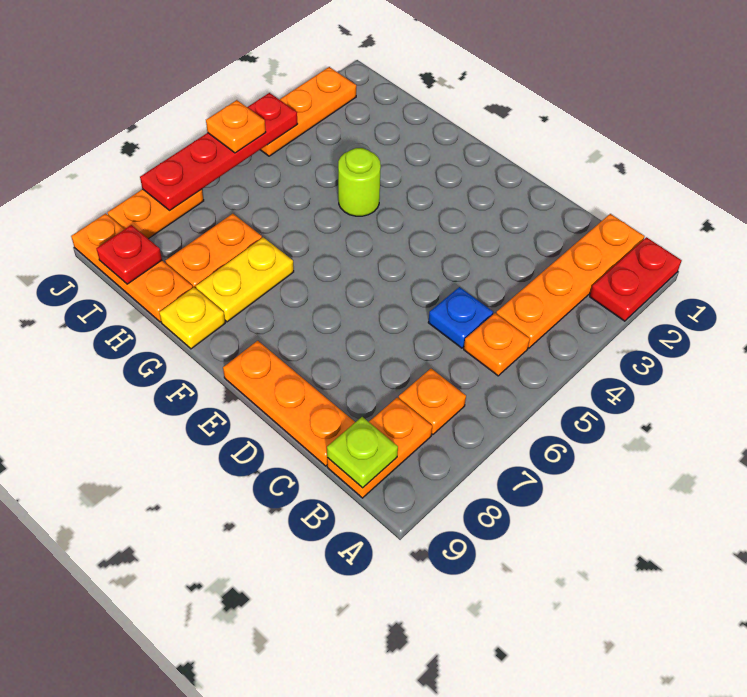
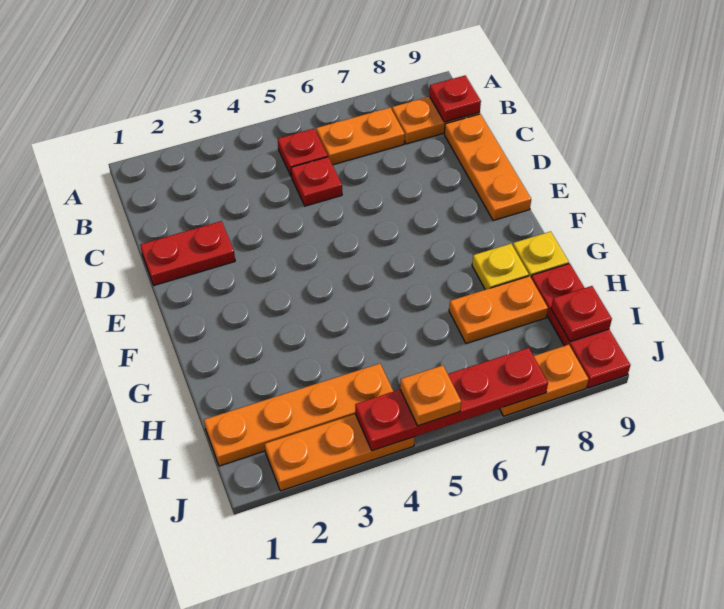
red 1x2 plate [590,237,682,321] -> red 1x2 plate moved to [140,221,235,285]
orange 1x4 plate [496,214,645,348] -> orange 1x4 plate moved to [204,364,393,466]
orange 1x1 plate [464,313,530,376] -> red 1x1 plate [278,129,328,177]
orange 1x1 plate [399,369,466,435] -> orange 1x2 plate [316,108,405,165]
lime 1x1 plate [327,417,398,488] -> red 1x1 plate [429,76,481,122]
blue 1x1 plate [428,287,493,348] -> red 1x1 plate [291,157,342,206]
lime 1x1 round brick [338,148,381,216] -> none
yellow 1x2 plate [196,237,294,322] -> yellow 1x1 plate [472,244,529,290]
orange 1x3 plate [71,213,193,322] -> red 1x3 plate [531,263,630,388]

